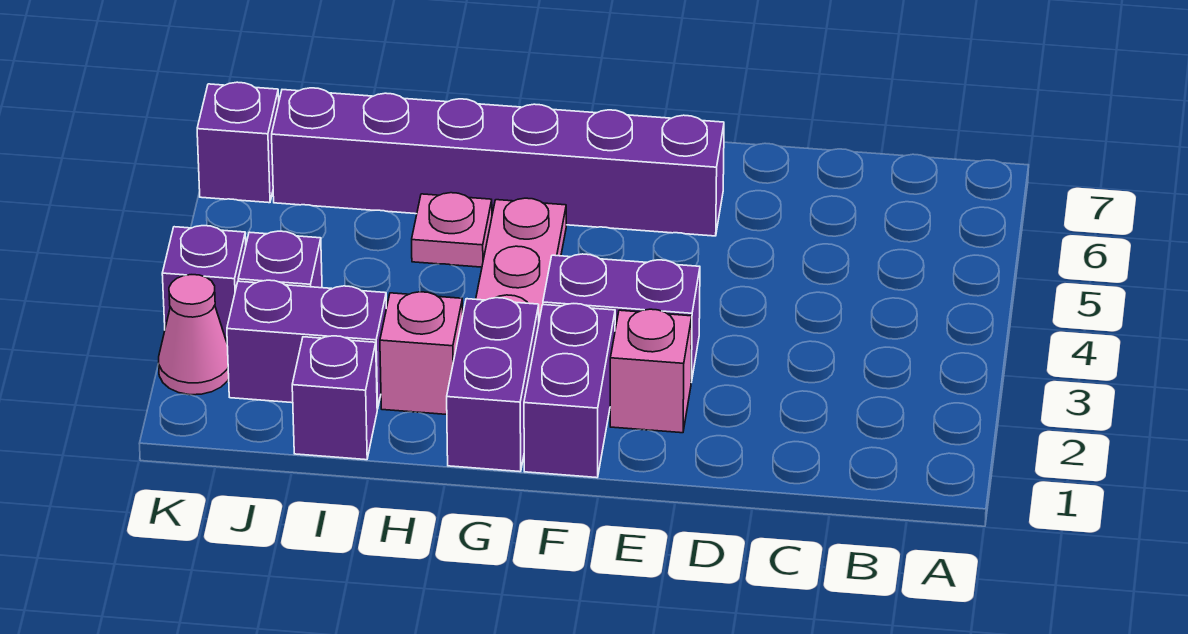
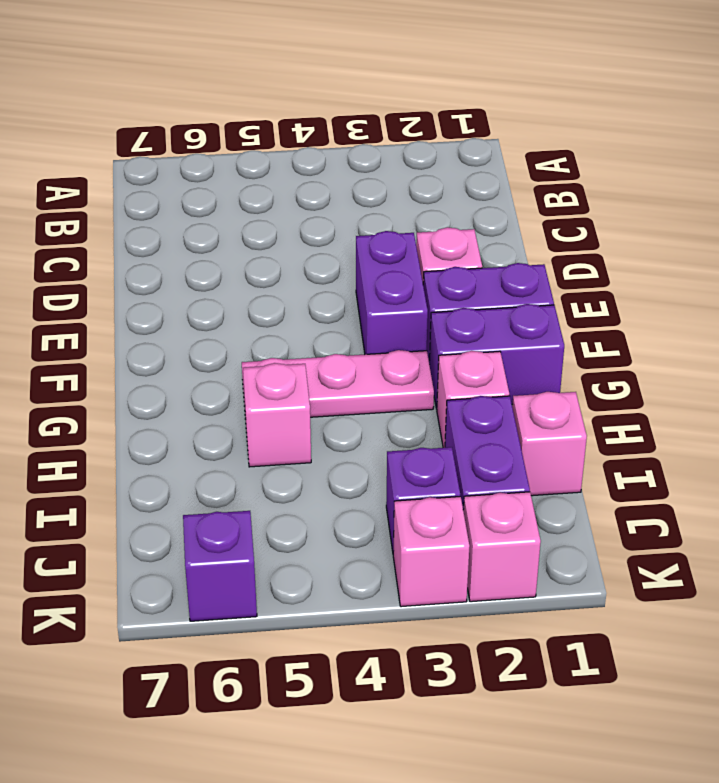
purple 1x6 brick [272,88,724,236] -> none
pink 1x1 plate [412,193,492,267] -> pink 1x1 brick [243,363,311,467]
purple 1x1 brick [292,336,377,460] -> pink 1x1 brick [512,392,587,496]
pink 1x1 cone [159,275,229,395] -> pink 1x1 brick [463,492,541,602]
purple 1x1 brick [162,226,246,342] -> pink 1x1 brick [393,497,470,607]

